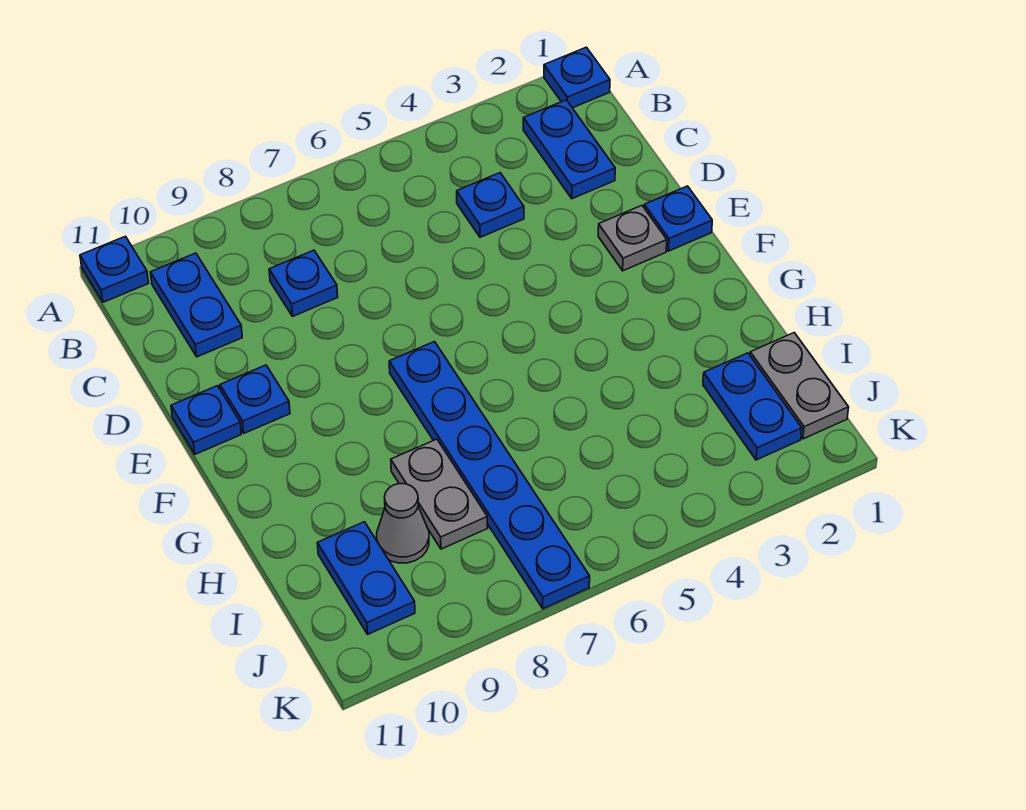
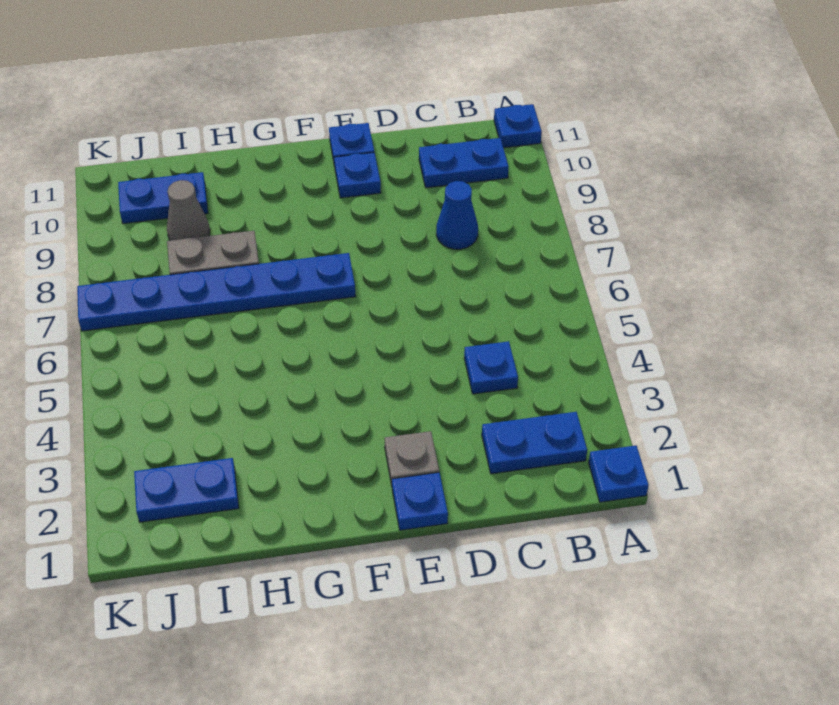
blue 1x1 plate [269,250,338,316] -> blue 1x1 cone [436,181,478,249]
grey 1x2 plate [750,333,849,439] -> none

